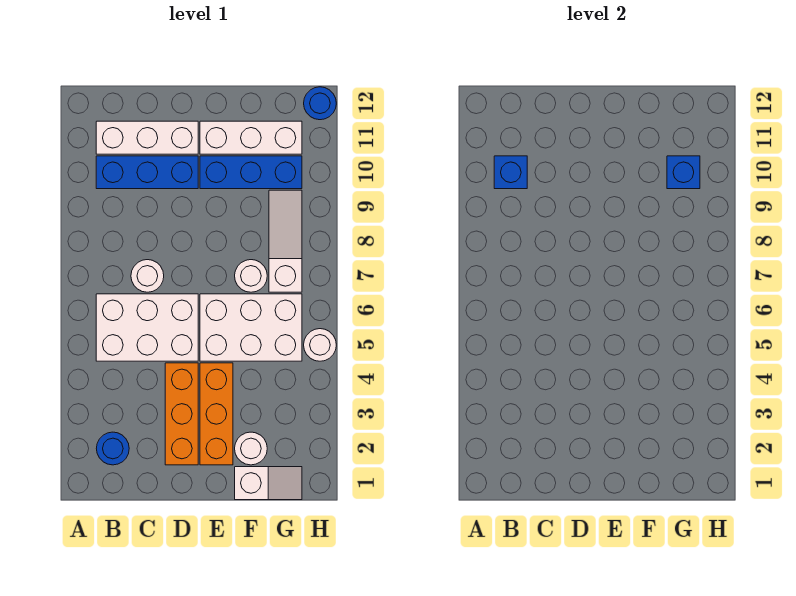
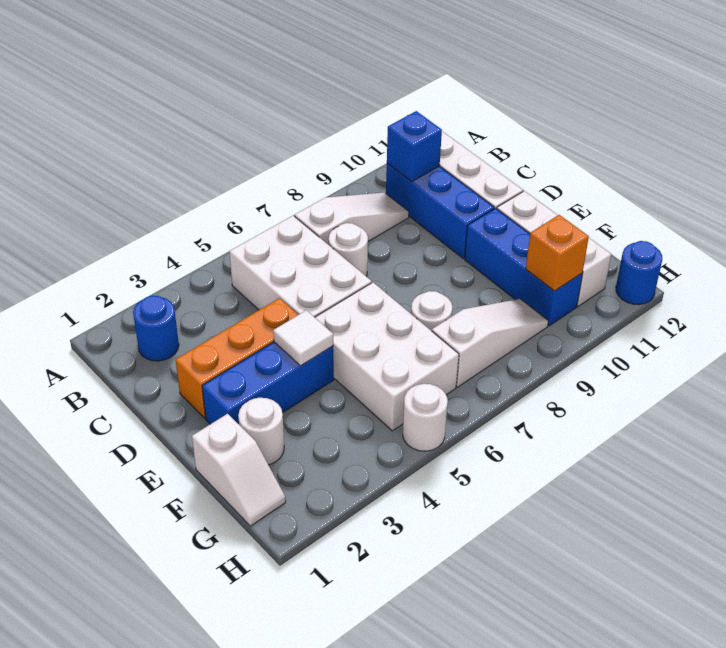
none -> white 1x3 slope [295,192,409,245]
orange 1x3 brick [200,363,233,465] -> blue 1x3 brick [202,342,334,424]
none -> white 1x1 tile [273,310,333,366]
blue 1x1 brick [667,156,700,189] -> orange 1x1 brick [526,215,589,291]

